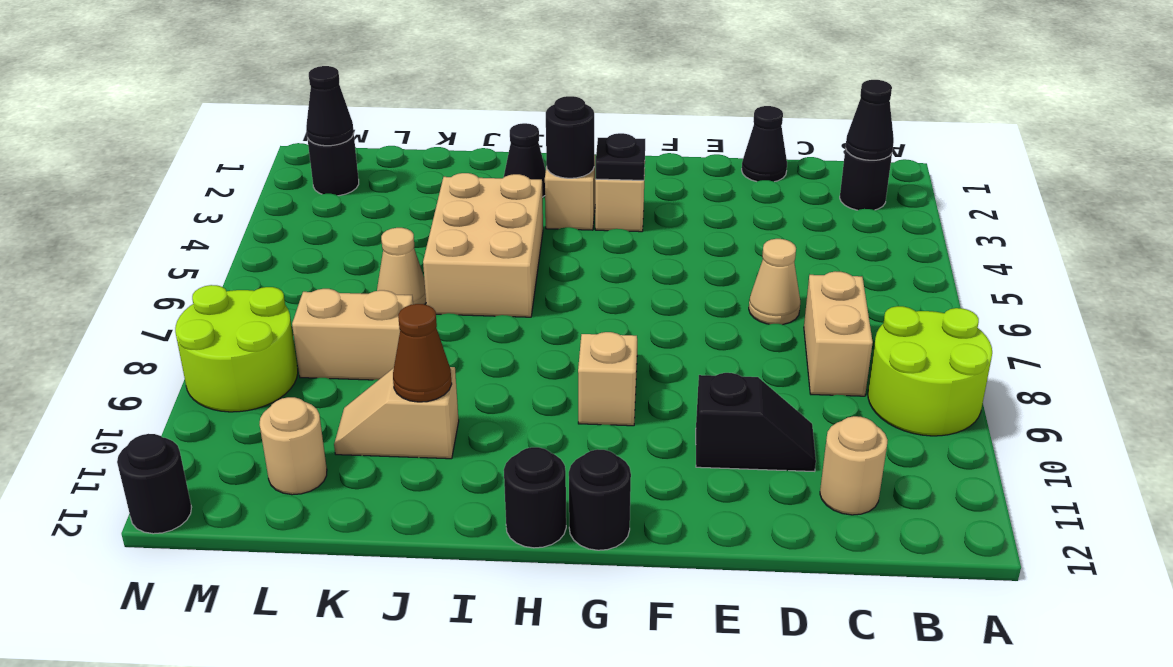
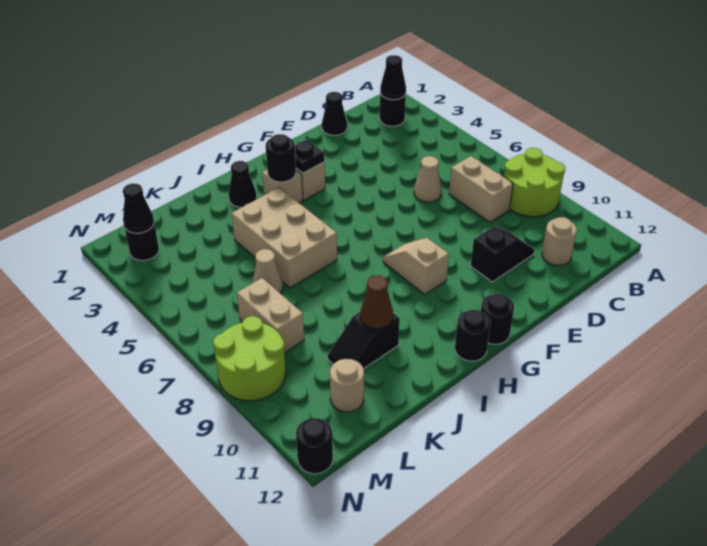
tan 1x2 slope [334,367,459,459] -> black 1x2 slope [328,312,400,369]
tan 1x2 brick [292,289,413,380] -> tan 1x2 brick turned to [237,278,304,353]

